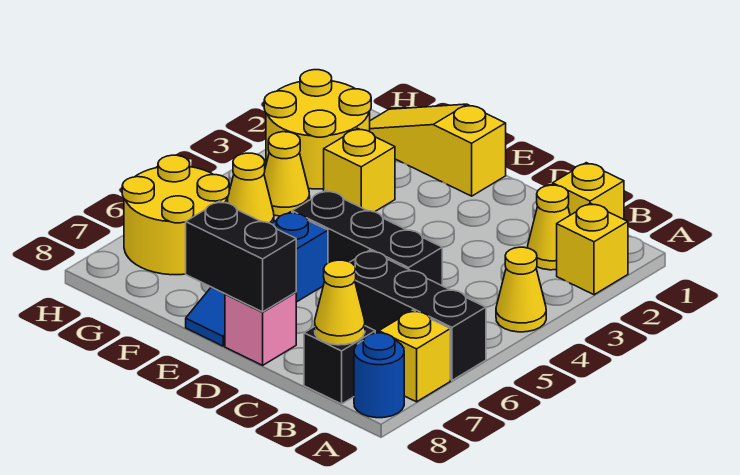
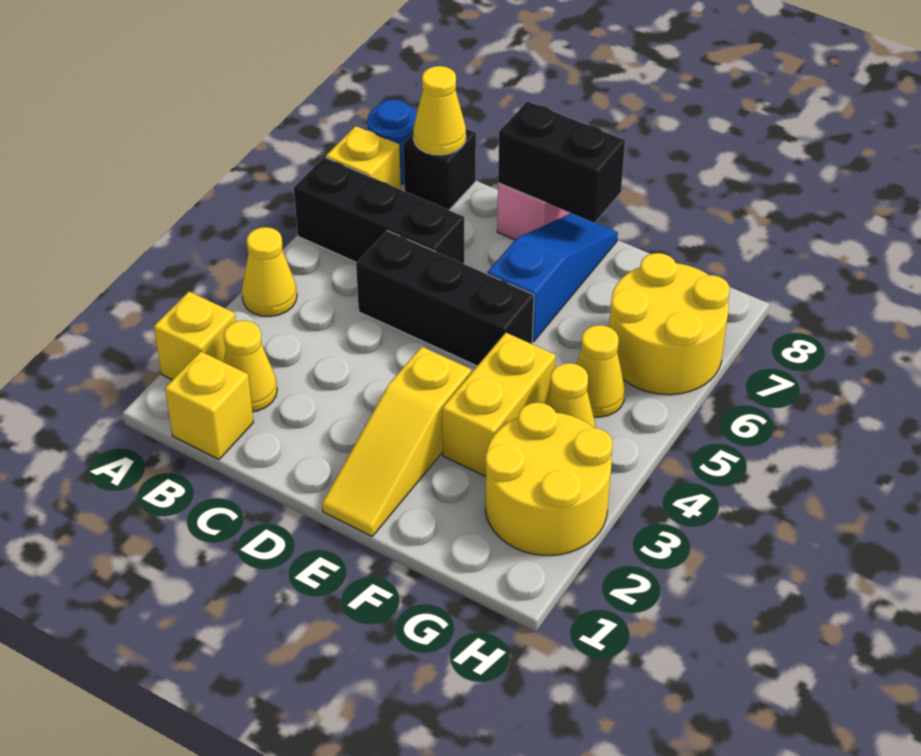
yellow 1x3 slope [370,104,506,196] -> yellow 1x3 slope turned to [322,347,471,536]
yellow 1x1 brick [324,128,395,212] -> yellow 1x2 brick [442,333,556,476]

